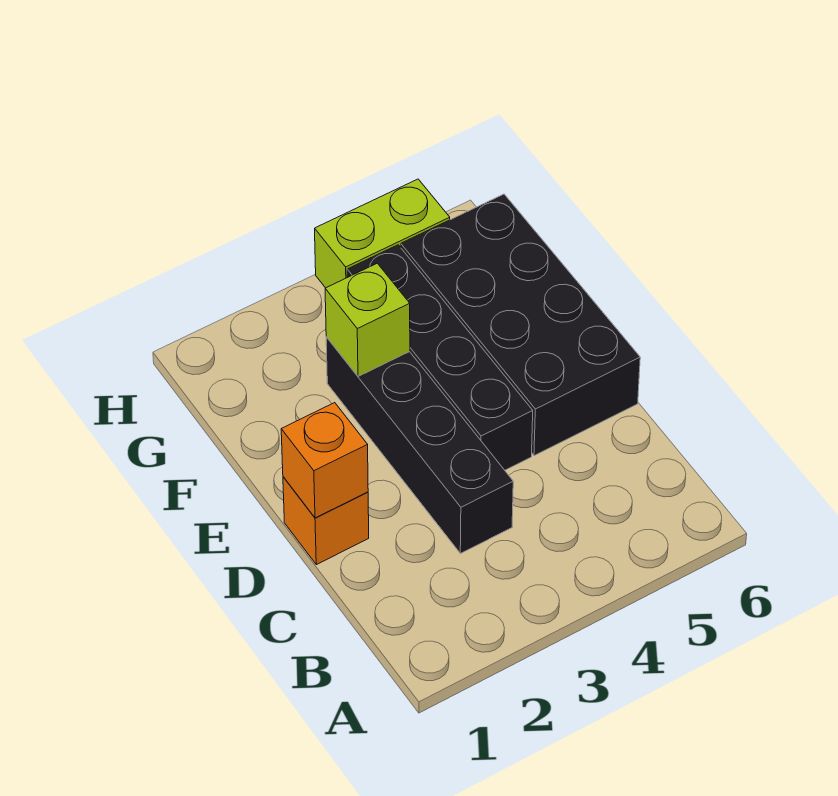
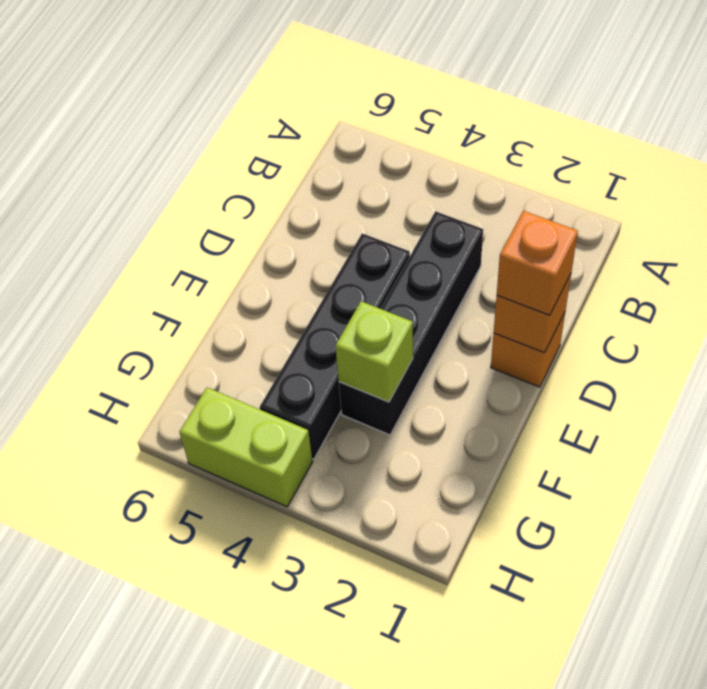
none -> orange 1x1 brick [497,211,578,315]
black 2x4 brick [401,194,640,456] -> none

